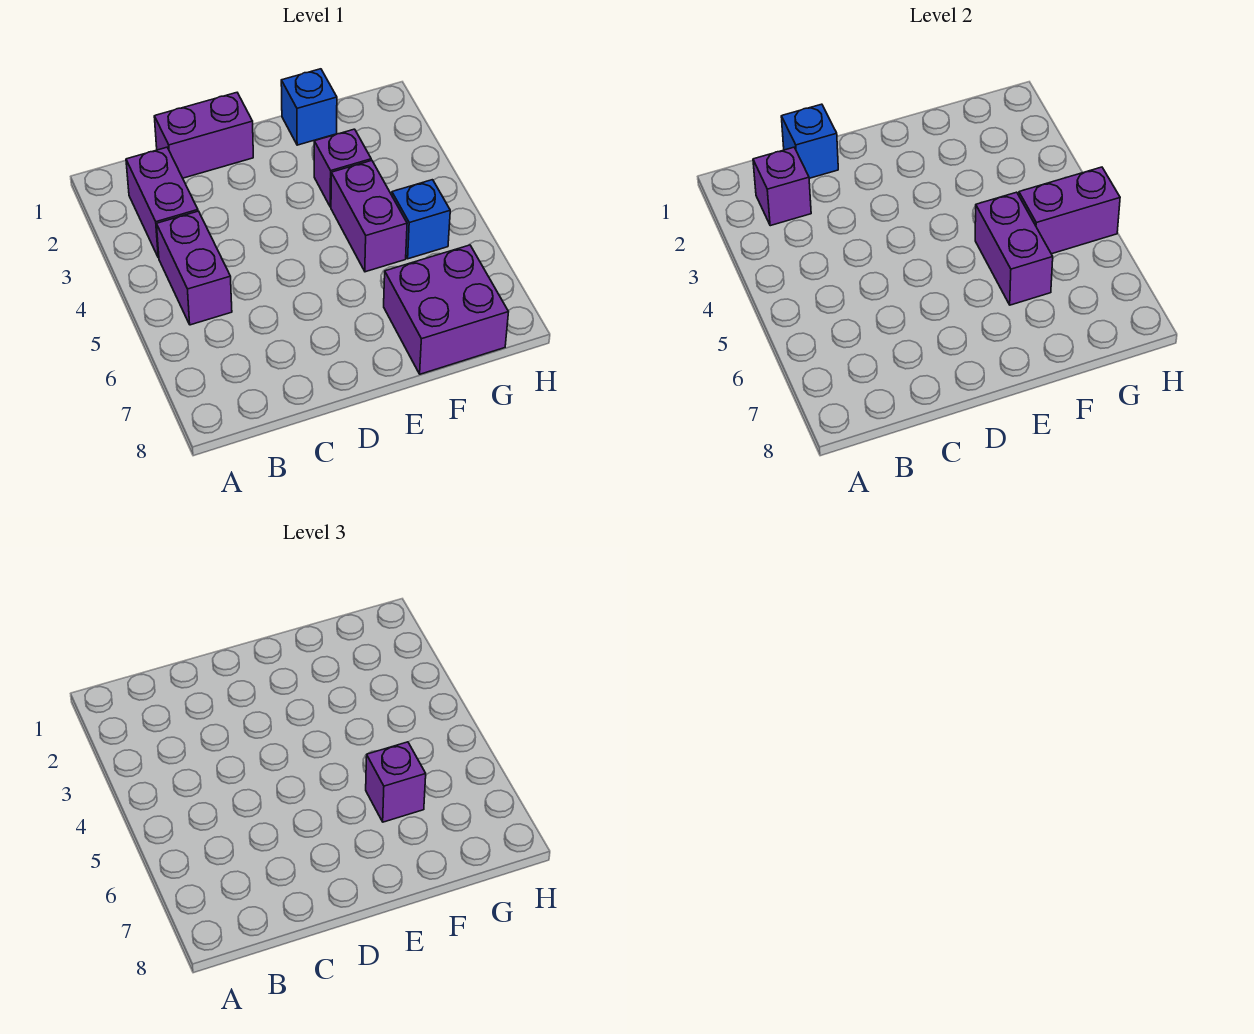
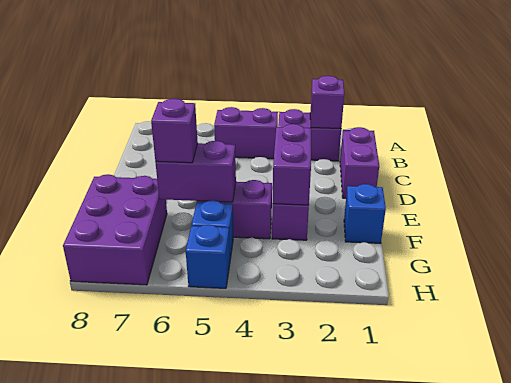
blue 1x1 brick [781,104,838,178] -> blue 1x1 brick moved to [186,225,230,288]
purple 2x2 brick [384,245,508,374] -> purple 2x3 brick [63,174,167,285]
purple 1x2 brick [1019,167,1120,254] -> purple 1x2 brick moved to [273,124,311,205]

